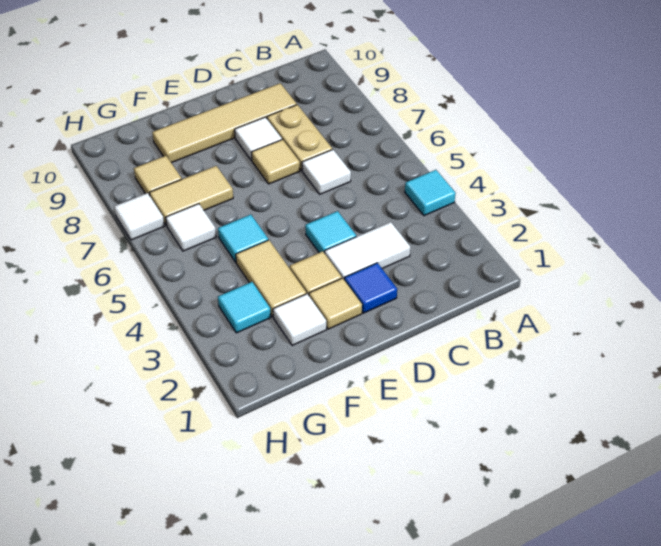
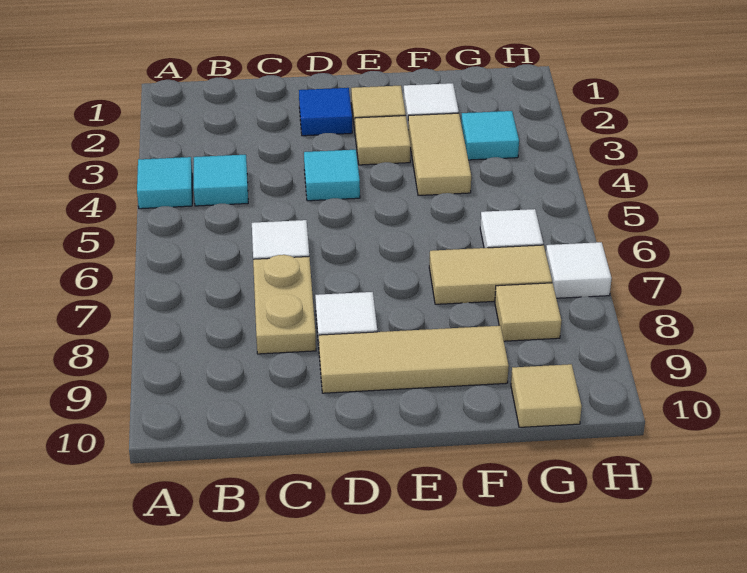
white 1x2 tile [325,222,410,279] -> none
tan 1x4 tile [152,83,297,163] -> tan 1x3 tile [319,326,509,393]
tan 1x1 tile [251,140,300,184] -> tan 1x1 tile moved to [511,364,582,427]
cyan 1x1 tile [218,215,268,262] -> cyan 1x1 tile moved to [194,155,248,206]

